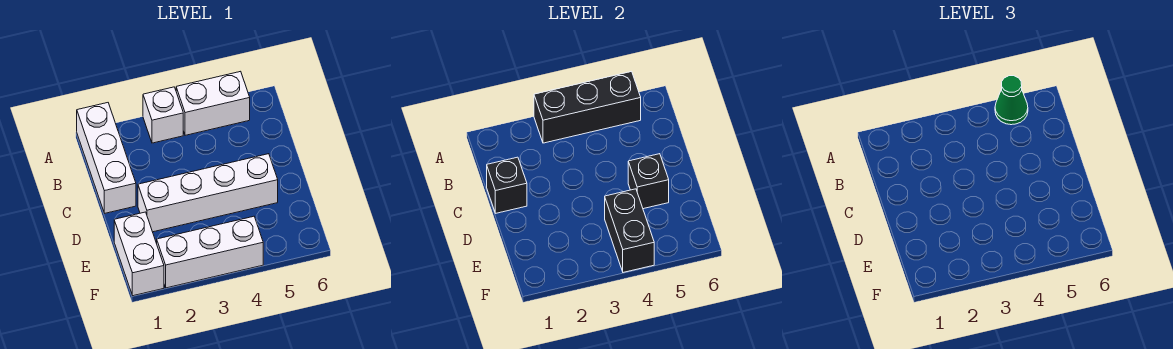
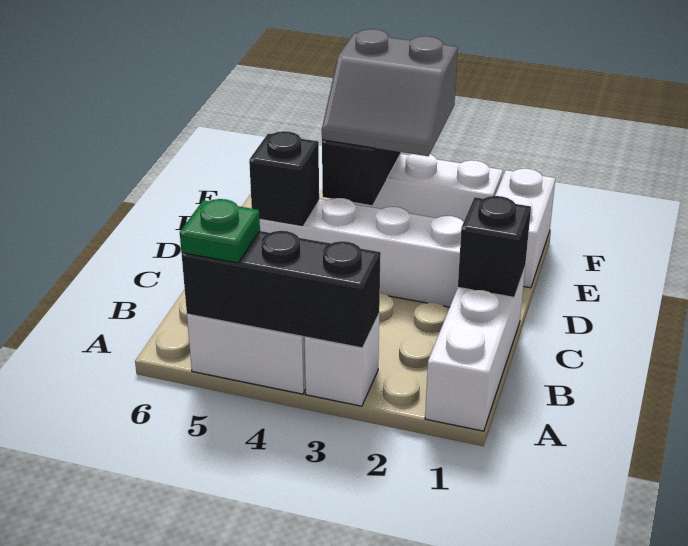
green 1x1 cone [995,76,1028,125] -> green 1x1 plate [180,199,260,263]
none -> grey 2x2 slope [322,29,458,156]

